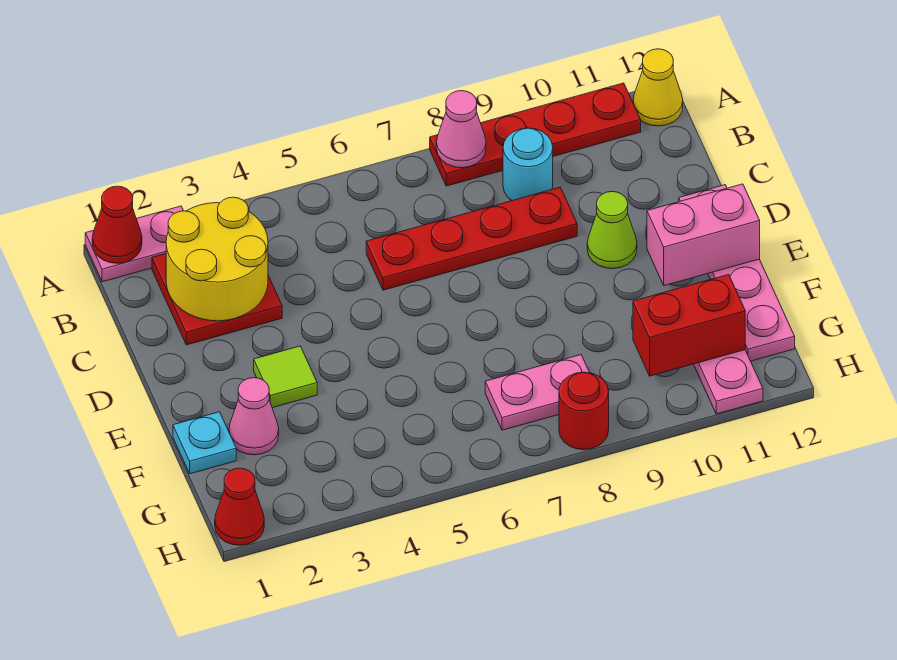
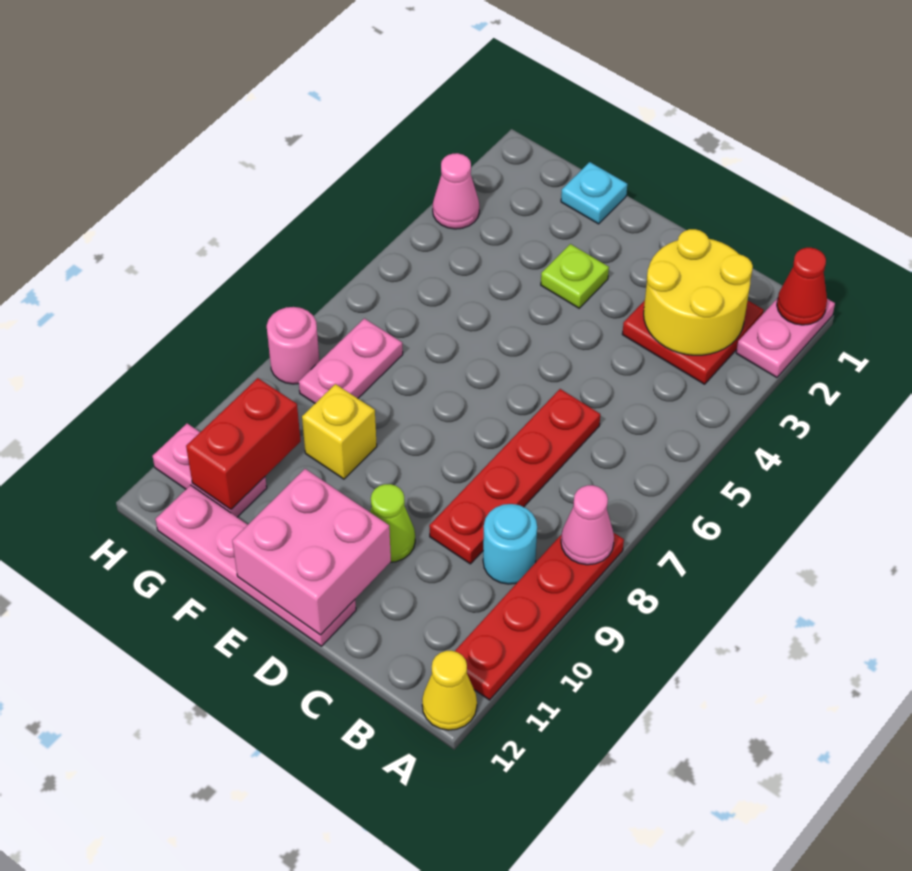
lime 1x1 tile [254,346,317,408] -> lime 1x1 plate [541,244,609,308]
pink 1x2 brick [647,184,760,286] -> pink 2x2 brick [232,469,391,635]
pink 1x1 cone [229,378,279,455] -> pink 1x1 cone moved to [433,153,479,229]
none -> yellow 1x1 brick [302,384,377,479]
red 1x1 cone [215,468,264,545] -> none
red 1x1 round brick [559,372,609,450] -> pink 1x1 round brick [267,307,319,384]

